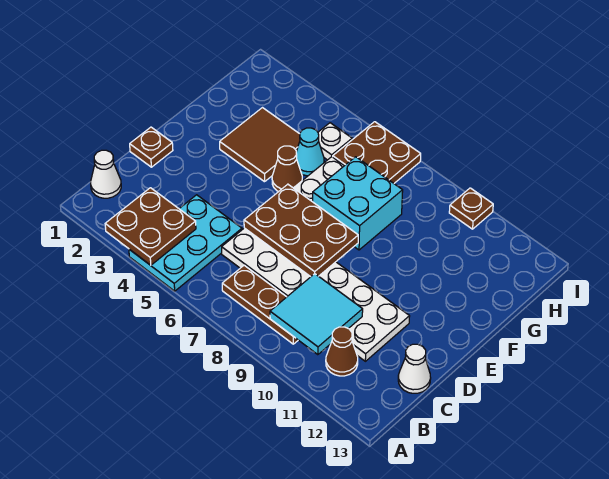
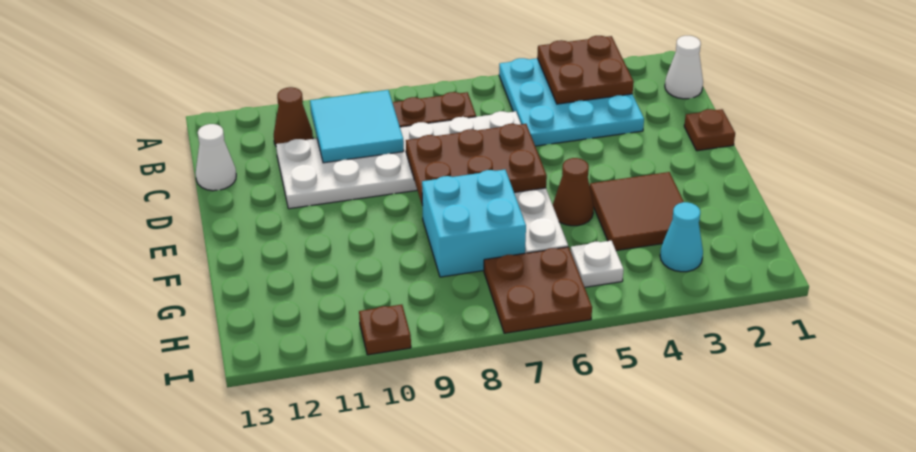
cyan 2x3 plate [129,195,242,291] -> cyan 3x3 plate [499,58,644,146]
cyan 1x1 cone [296,128,324,176] -> cyan 1x1 cone moved to [660,202,703,272]

